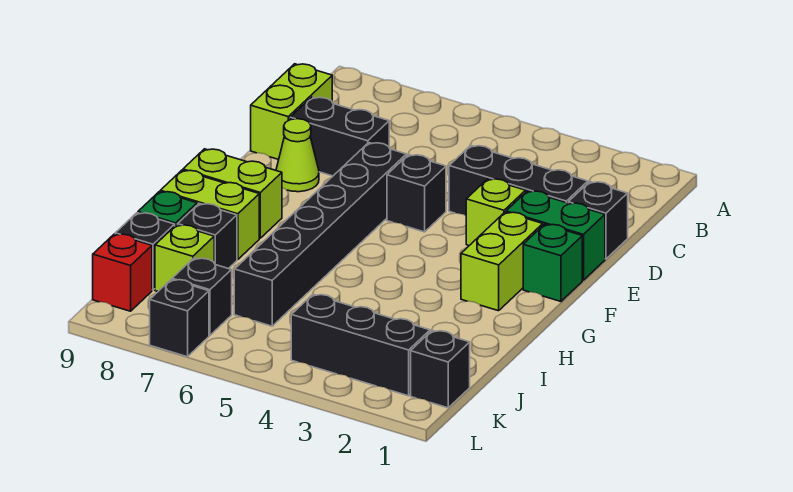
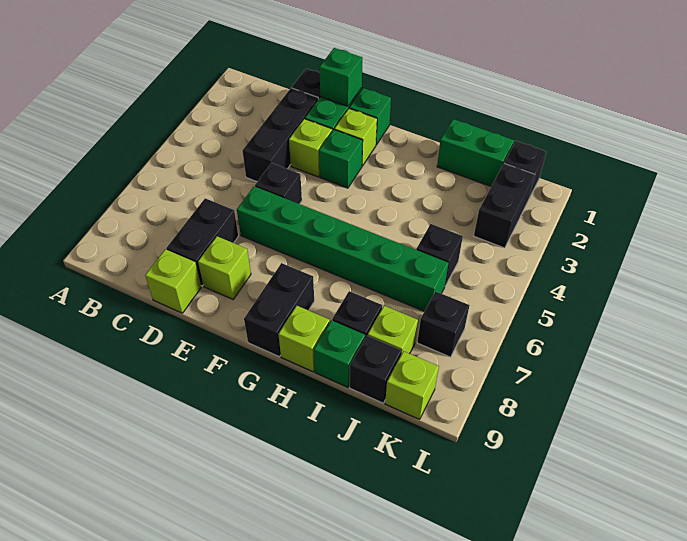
lime 1x2 brick [251,64,332,160] -> lime 1x1 brick [145,249,201,313]
none -> green 1x1 brick [319,48,362,106]
black 1x6 brick [234,143,406,326] -> green 1x6 brick [237,186,448,311]
lime 1x1 cone [276,119,319,192] -> lime 1x1 brick [198,236,251,299]
lime 1x2 brick [461,212,543,311] -> lime 1x1 brick [335,109,377,166]
none -> green 1x1 brick [319,130,363,188]
lime 1x2 brick [183,149,282,238] -> black 1x2 brick [244,263,314,357]
lime 1x2 brick [160,170,259,260] -> lime 1x1 brick [278,306,330,372]
none -> green 1x2 brick [437,119,514,186]
black 1x3 brick [291,294,430,396] -> black 1x2 brick [474,163,535,248]
red 1x1 brick [93,234,152,311] -> lime 1x1 brick [385,351,439,419]
black 1x1 brick [150,279,209,357] -> black 1x1 brick moved to [416,224,463,286]

